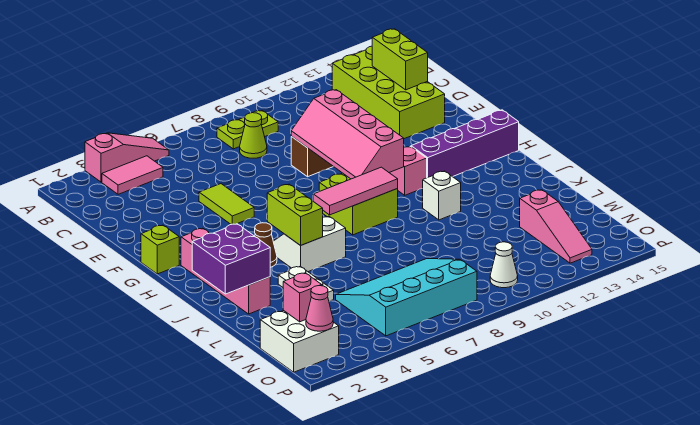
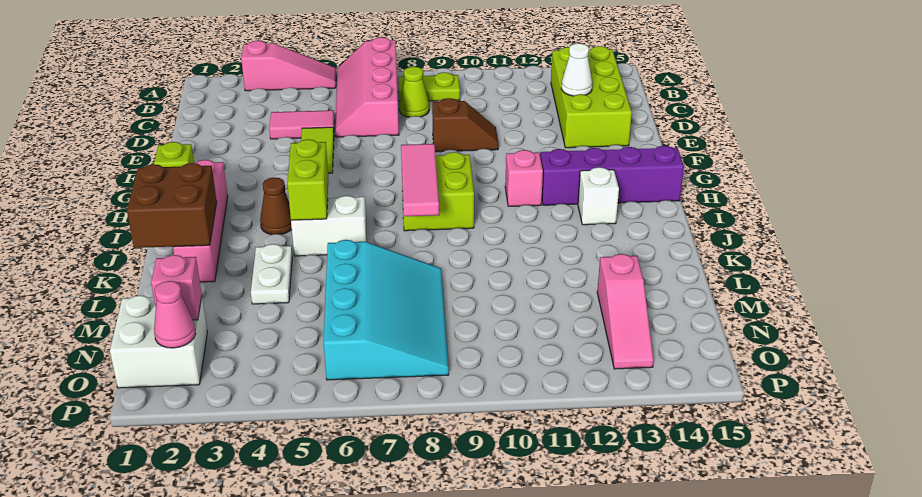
pink 1x2 tile [102,156,163,194] -> pink 1x2 tile moved to [269,110,335,139]
lime 1x2 brick [372,29,428,90] -> none
pink 2x4 slope [291,90,404,179] -> pink 2x4 slope moved to [335,37,399,137]
pink 1x3 tile [313,167,398,215] -> pink 1x3 tile turned to [401,144,439,216]
purple 2x2 brick [192,224,270,294] -> brown 2x2 brick [127,163,217,248]
white 1x1 brick [423,171,461,220] -> white 1x1 brick moved to [578,167,619,225]
cyan 3x4 slope [336,259,477,336] -> cyan 3x4 slope turned to [324,240,449,380]
white 1x1 cone [490,242,518,288] -> white 1x1 cone moved to [561,43,592,96]

